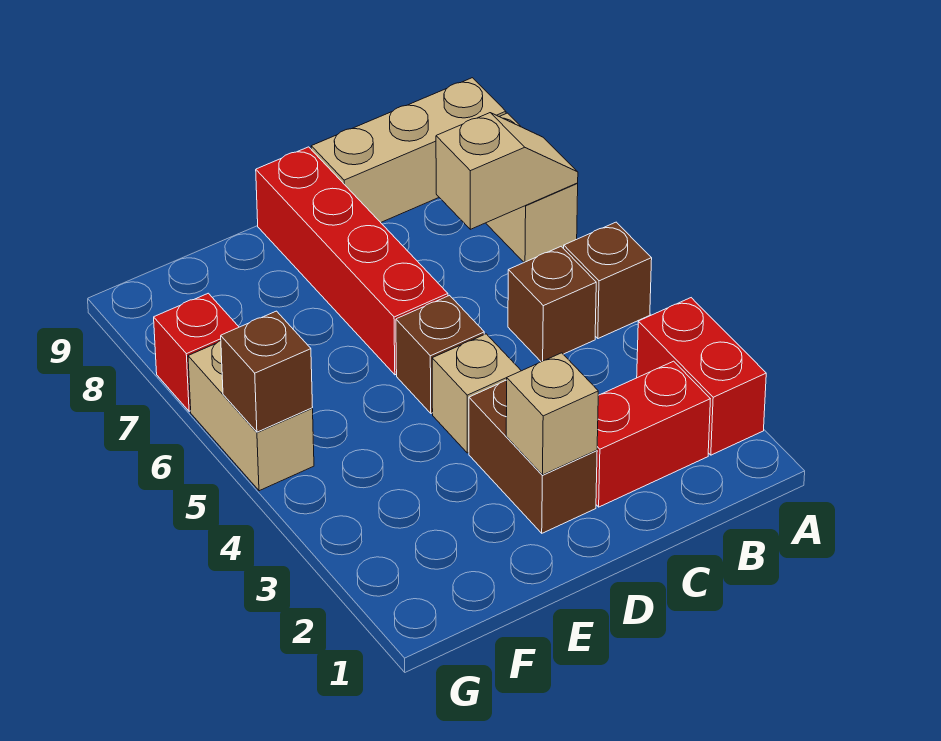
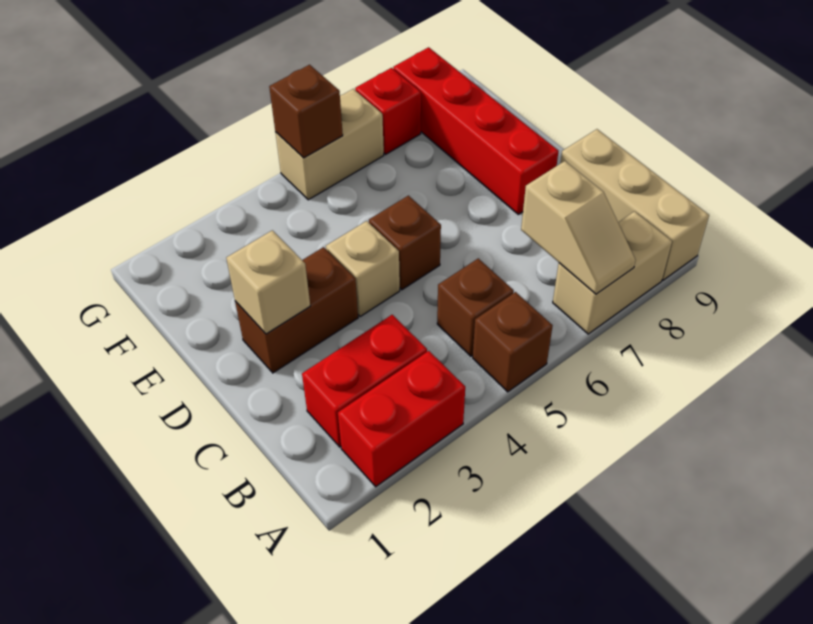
red 1x2 brick [596,361,710,507] -> red 1x2 brick turned to [302,315,427,447]
red 1x4 brick [256,147,448,375] -> red 1x4 brick turned to [393,47,558,214]

